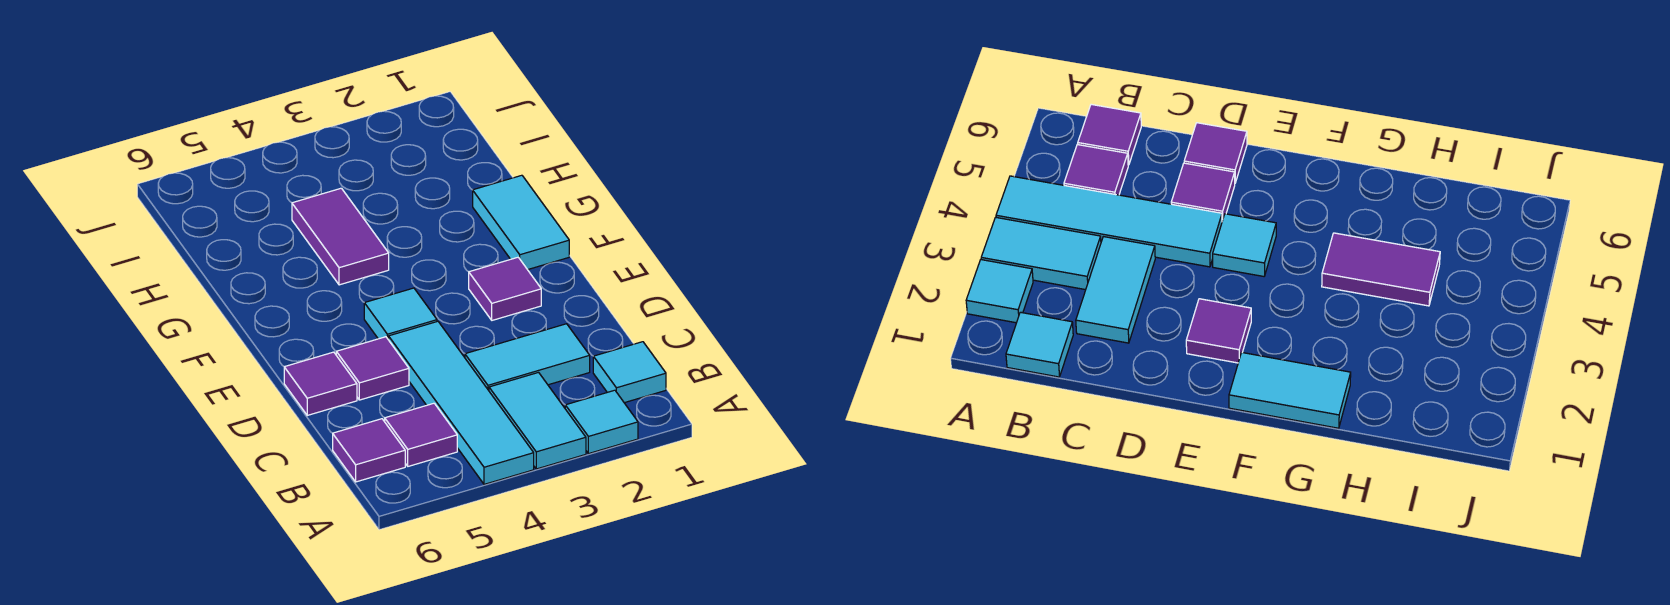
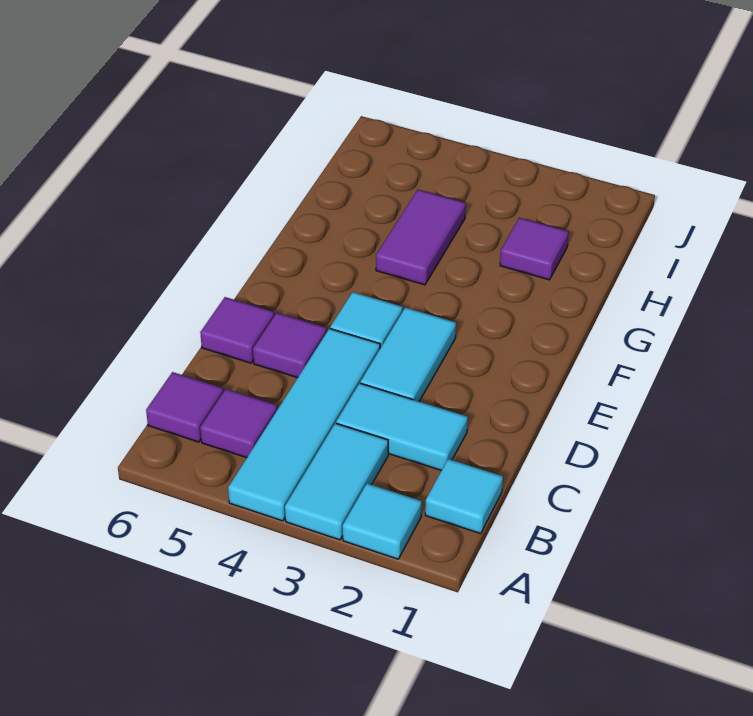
purple 1x1 tile [469,257,541,320] -> purple 1x1 tile moved to [500,218,569,280]
cyan 1x2 tile [473,175,569,270] -> cyan 1x2 tile moved to [360,307,456,401]

